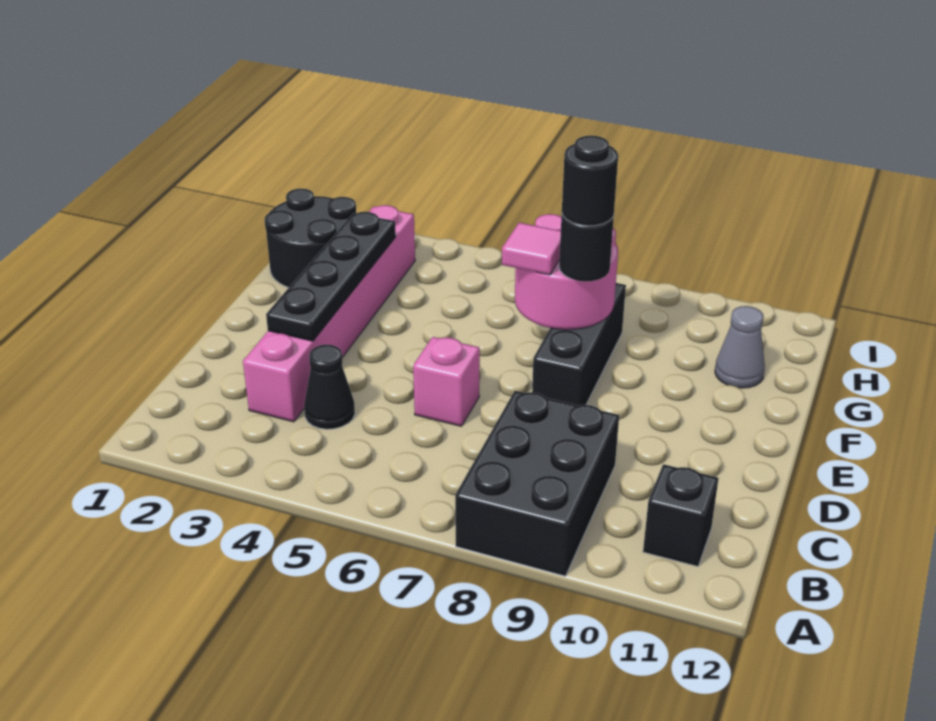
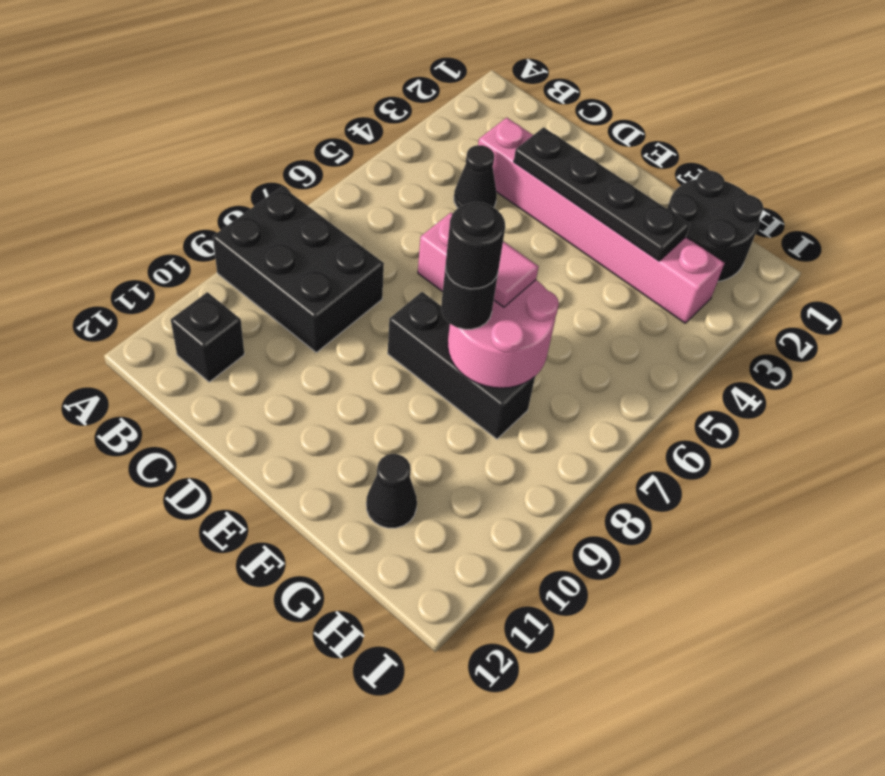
grey 1x1 cone [715,306,765,388] -> black 1x1 cone [366,454,417,528]

